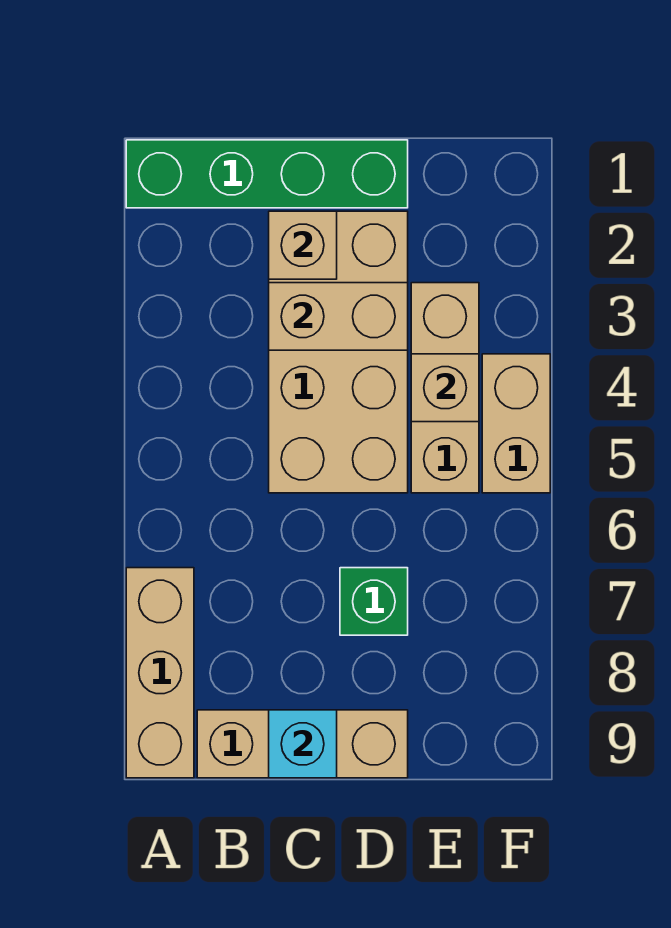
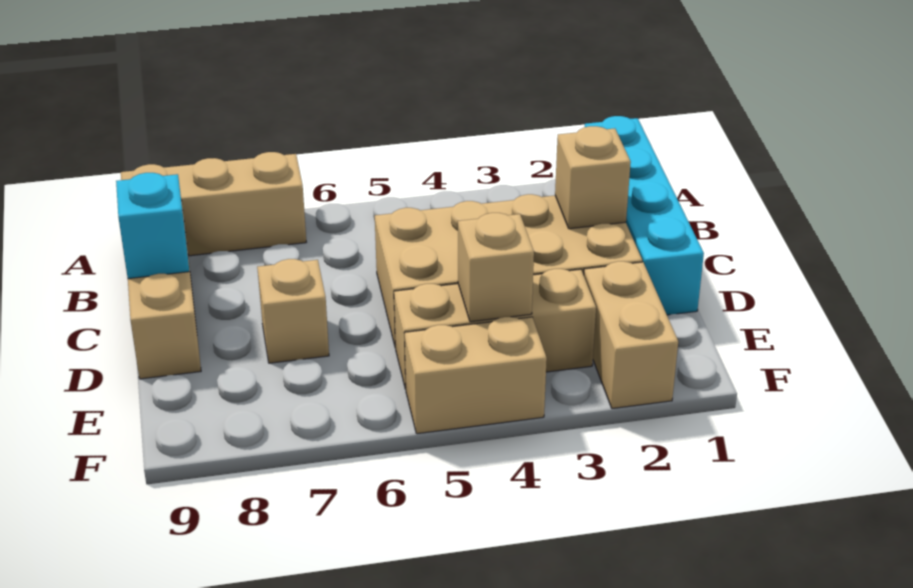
green 1x4 brick [126,140,408,208] -> cyan 1x4 brick [585,116,704,315]
tan 1x2 brick [269,283,408,350] -> tan 1x2 brick moved to [584,261,678,409]
green 1x1 brick [340,568,408,635] -> tan 1x1 brick [257,259,329,363]

